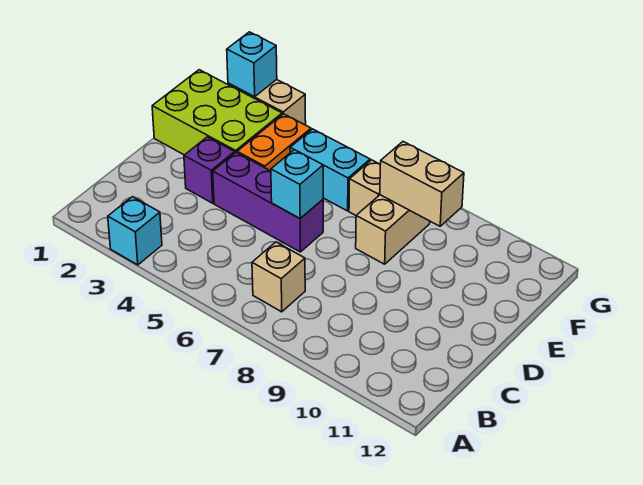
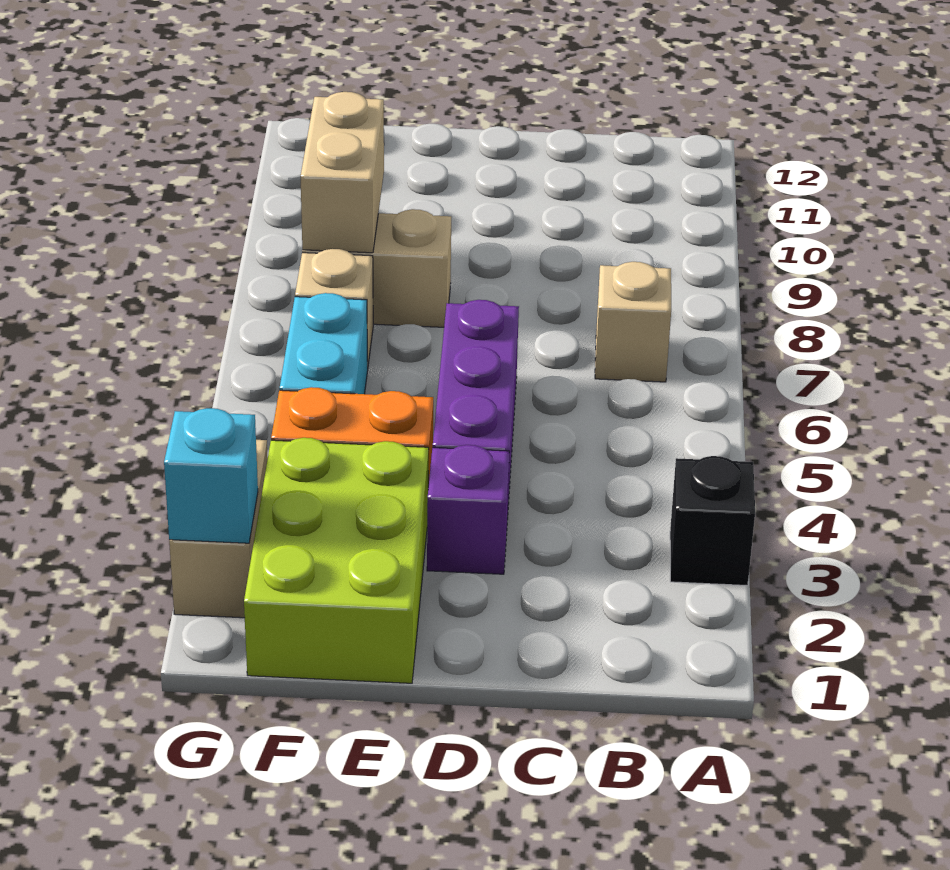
cyan 1x1 brick [108,197,162,265] -> black 1x1 brick [670,456,755,586]
cyan 1x1 brick [271,150,323,218] -> none

